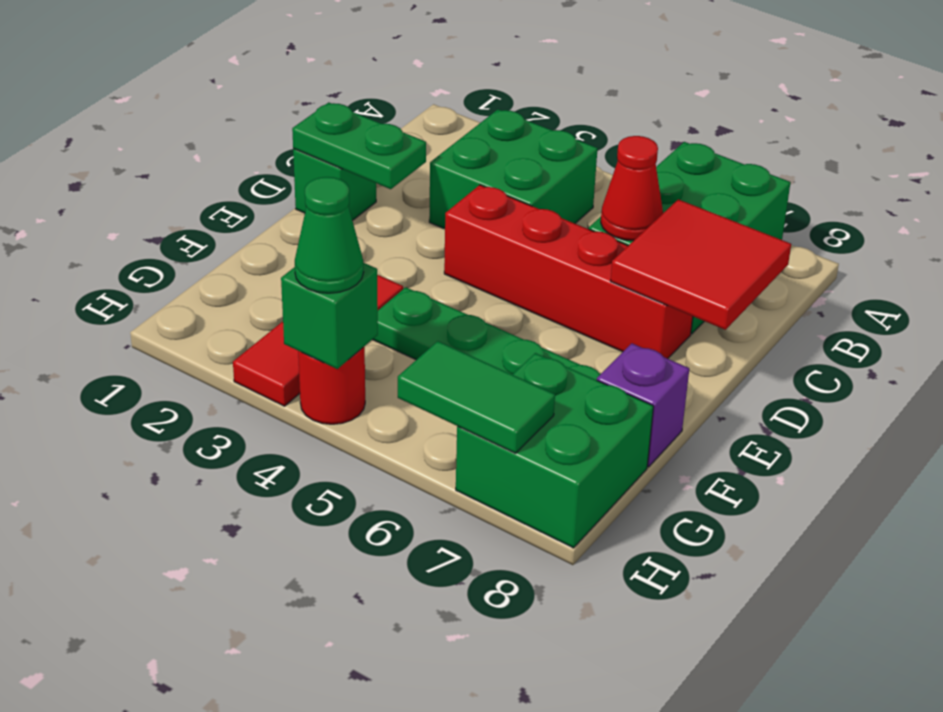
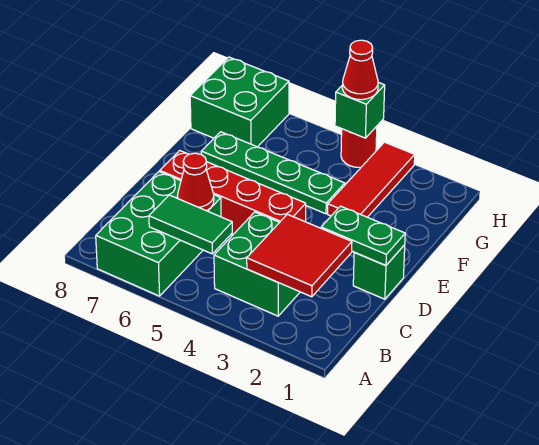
red 2x2 tile [610,199,791,330] -> red 2x2 tile moved to [247,214,352,297]
purple 1x1 brick [597,343,689,467] -> none
green 1x1 cone [295,177,364,293] -> red 1x1 cone [342,40,378,100]
green 1x2 tile [398,341,555,453] -> green 1x2 tile moved to [149,195,232,254]

